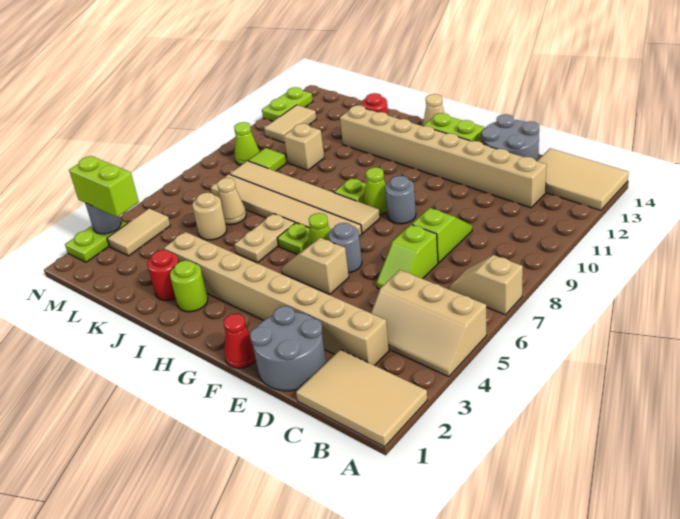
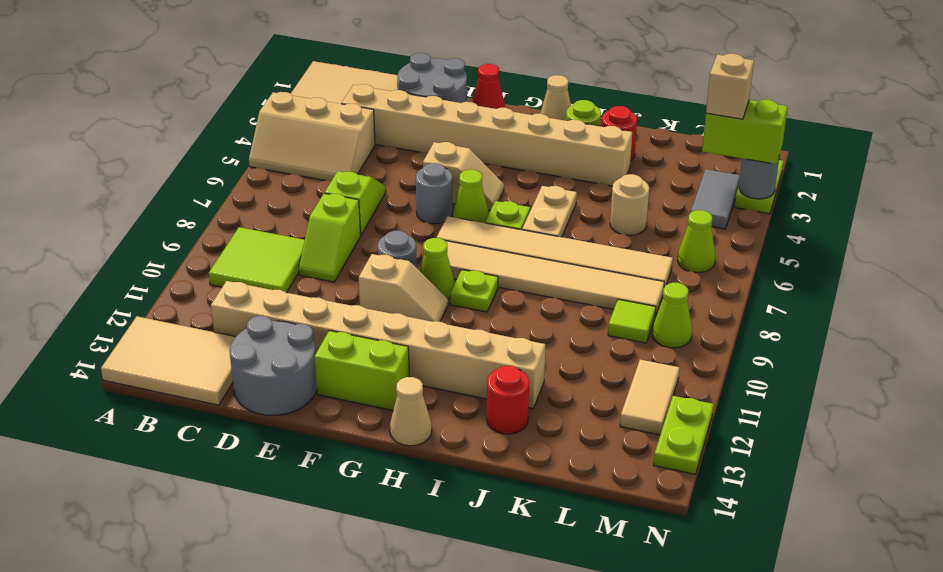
tan 2x3 slope [371,270,487,377] -> tan 2x3 slope turned to [249,92,375,181]
tan 1x2 slope [449,255,523,315] -> tan 1x2 slope moved to [359,254,448,322]
none -> lime 2x2 tile [209,227,305,293]
tan 1x1 cone [217,178,246,225] -> tan 1x1 cone moved to [540,75,571,121]
tan 1x1 brick [284,123,324,170] -> tan 1x1 brick moved to [706,54,754,119]
tan 1x2 tile [107,209,170,256] -> grey 1x2 tile [691,169,740,229]
none -> lime 1x1 cone [678,210,715,273]

